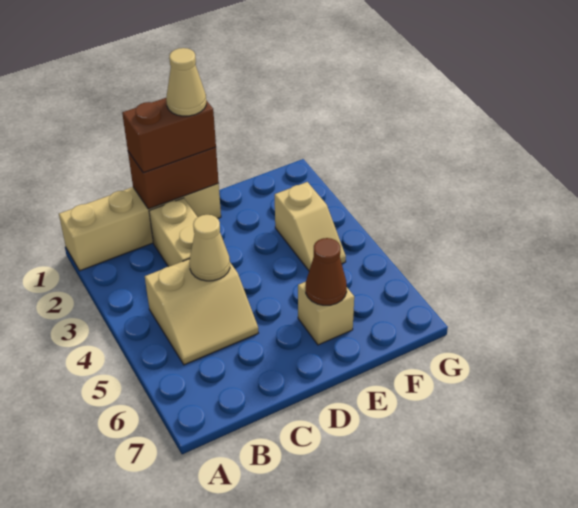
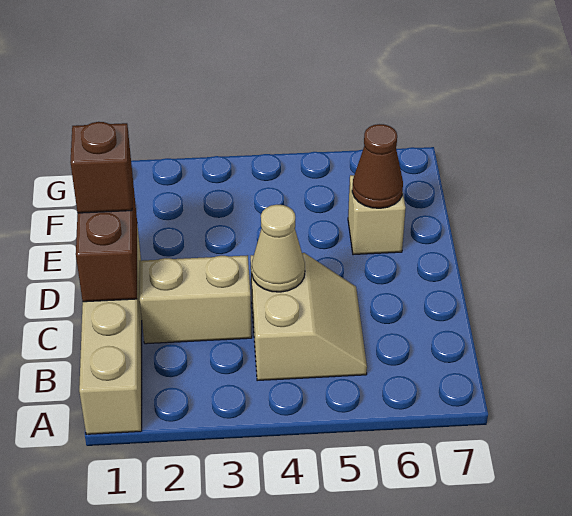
brown 1x2 brick [122,98,216,173] -> brown 1x1 brick [70,122,132,213]
tan 1x1 cone [166,48,206,116] -> none
tan 1x2 slope [275,182,346,270] -> none

